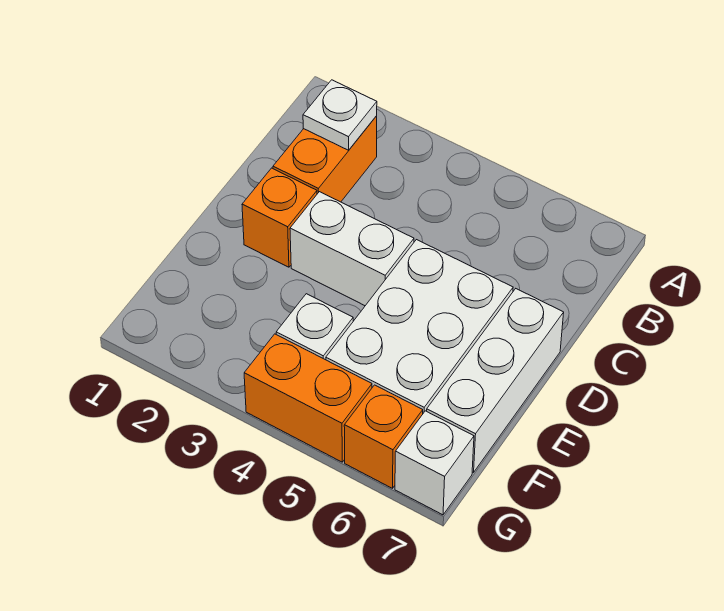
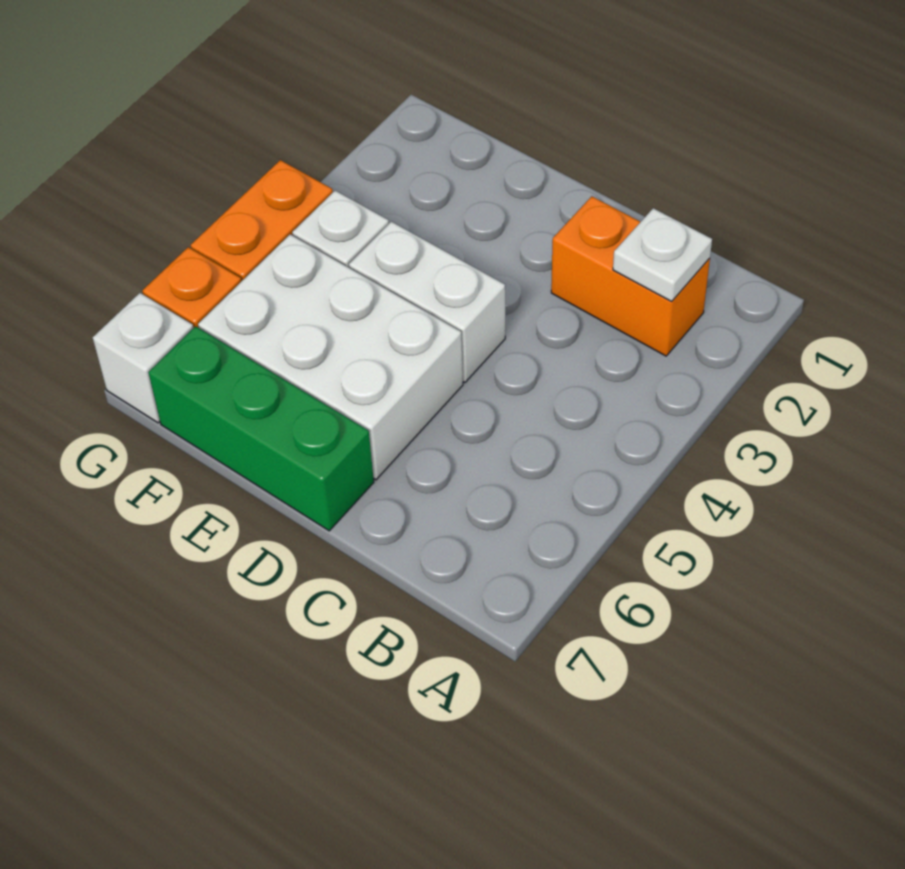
orange 1x1 brick [242,168,317,267] -> none
white 1x2 brick [290,192,414,306] -> white 1x2 brick turned to [349,222,505,382]
white 1x3 brick [427,289,564,472] -> green 1x3 brick [149,326,374,531]

